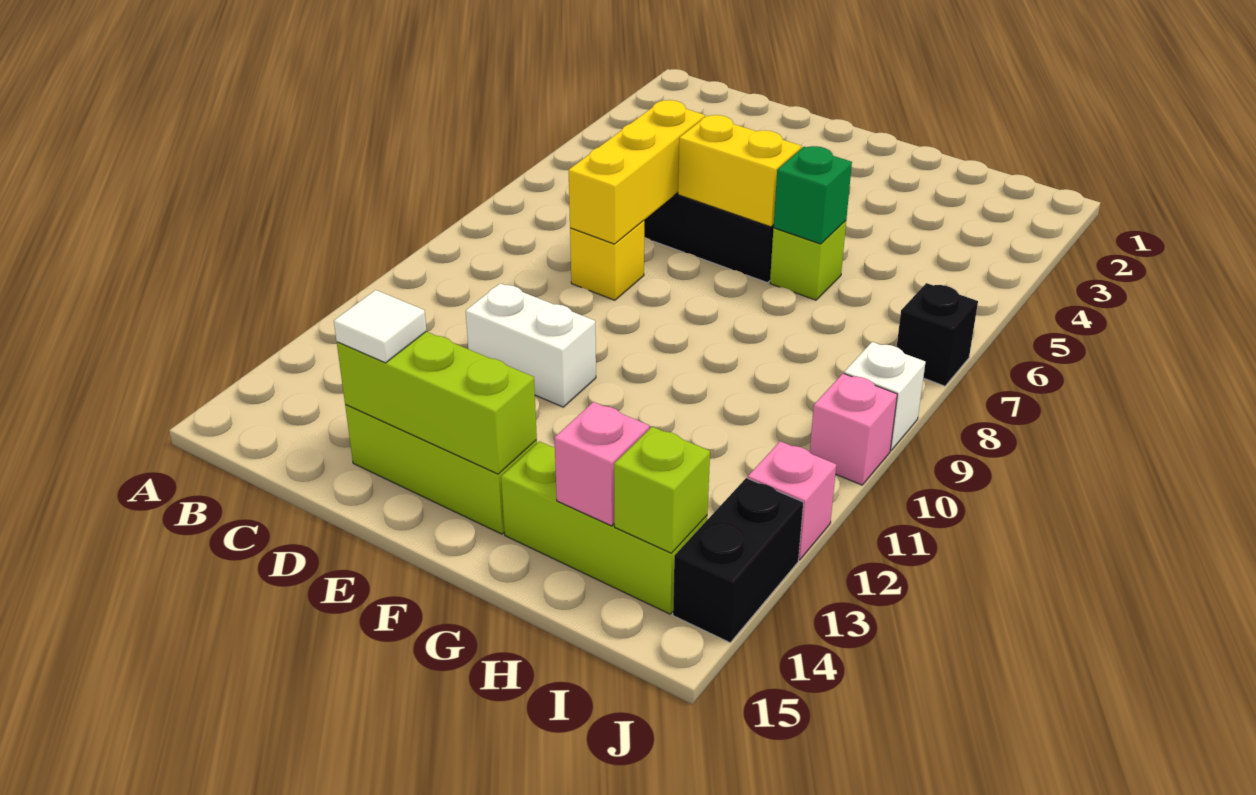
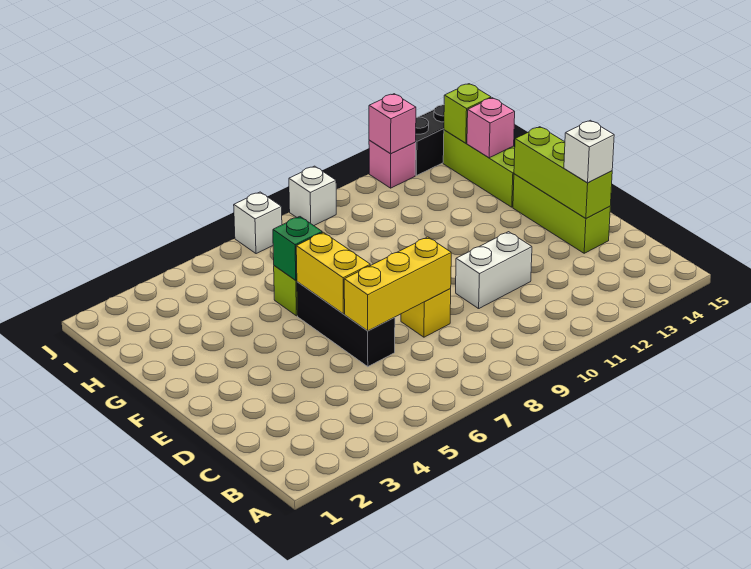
white 1x2 brick [466,283,596,407] -> white 1x2 brick turned to [456,232,532,309]
white 1x1 tile [334,290,427,363] -> white 1x1 brick [564,120,614,183]
black 1x1 brick [897,283,978,386] -> white 1x1 brick [234,192,282,254]
pink 1x1 brick [810,373,897,485] -> pink 1x1 brick moved to [369,94,416,154]

